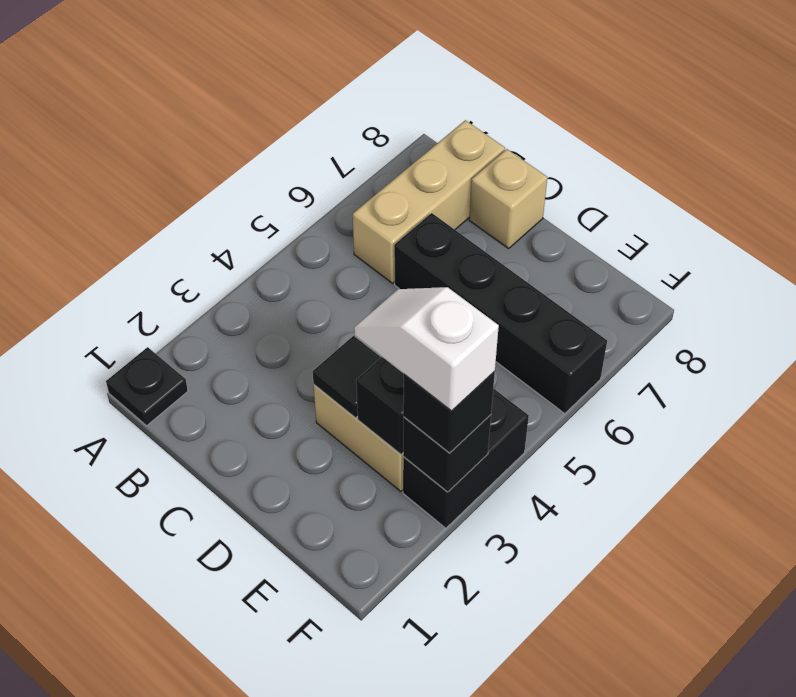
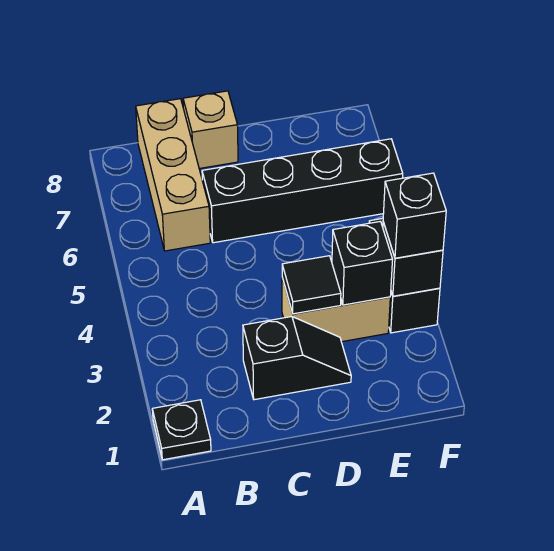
none -> black 1x2 slope [243,317,351,400]
white 1x2 slope [354,287,499,411] -> none

